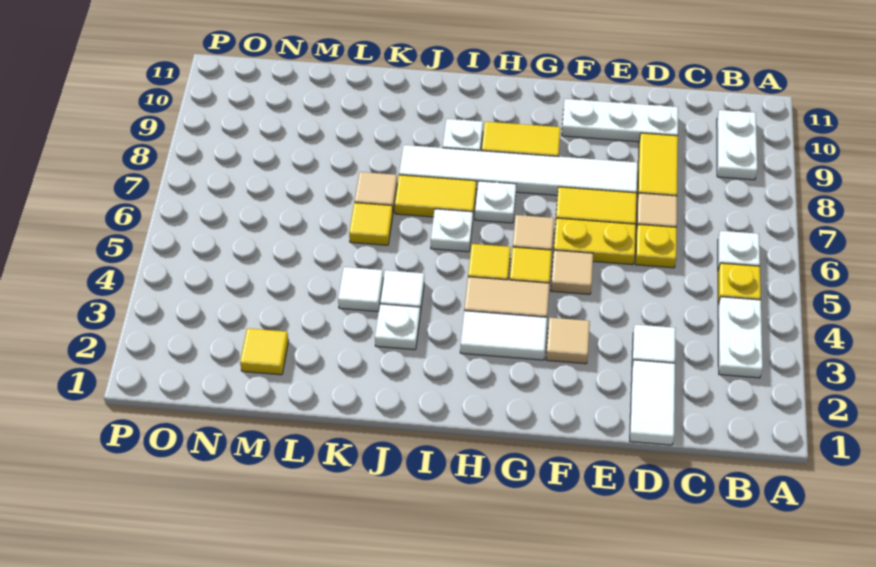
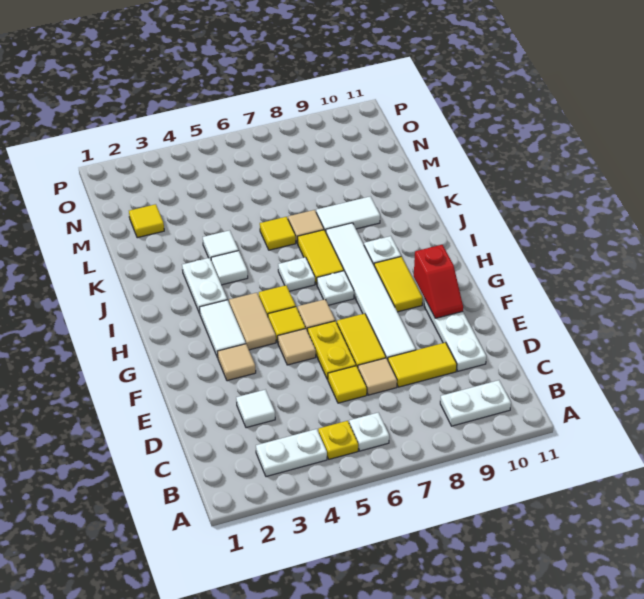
white 1x2 tile [630,360,675,445] -> white 1x2 tile moved to [316,197,380,232]
yellow 1x1 plate [635,224,677,268] -> yellow 1x1 tile [328,366,367,403]
none -> red 1x2 slope [414,245,463,318]
white 1x1 plate [375,304,420,350] -> white 1x2 plate [182,258,227,314]

